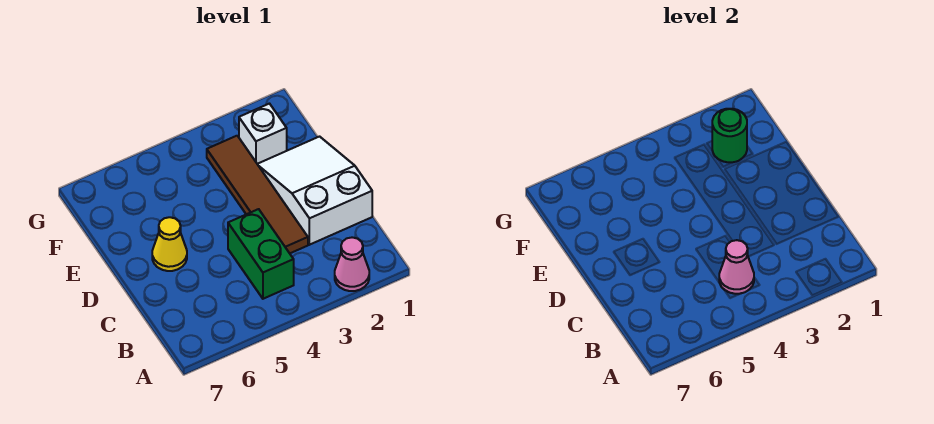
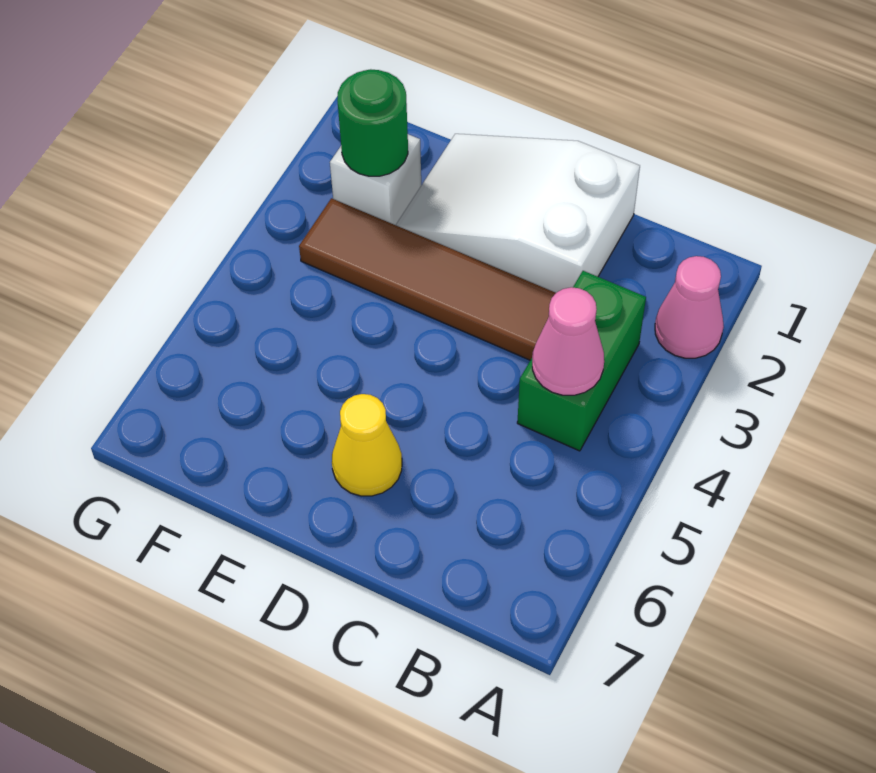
green 1x2 brick [228,209,294,299] -> green 1x2 brick turned to [517,271,646,451]

